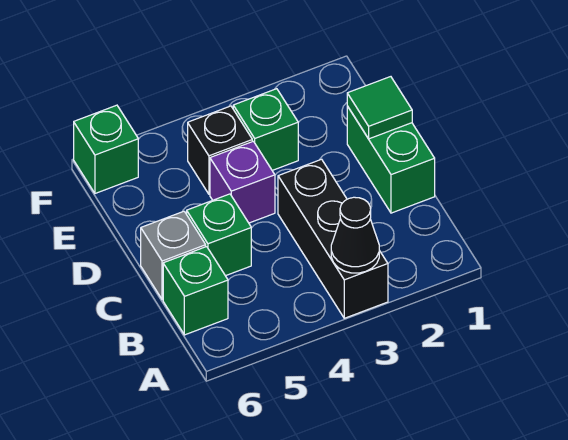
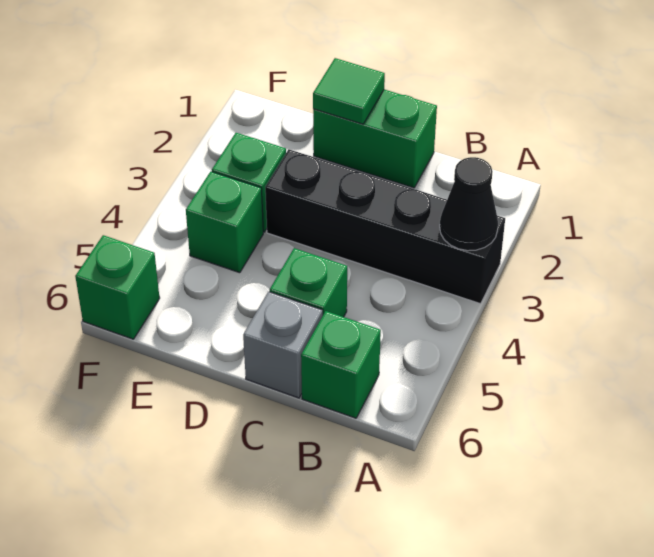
black 1x3 brick [278,159,388,318] -> black 1x4 brick [265,149,505,304]
purple 1x1 brick [210,141,275,223] -> none
black 1x1 brick [188,106,252,194] -> green 1x1 brick [186,171,263,273]

